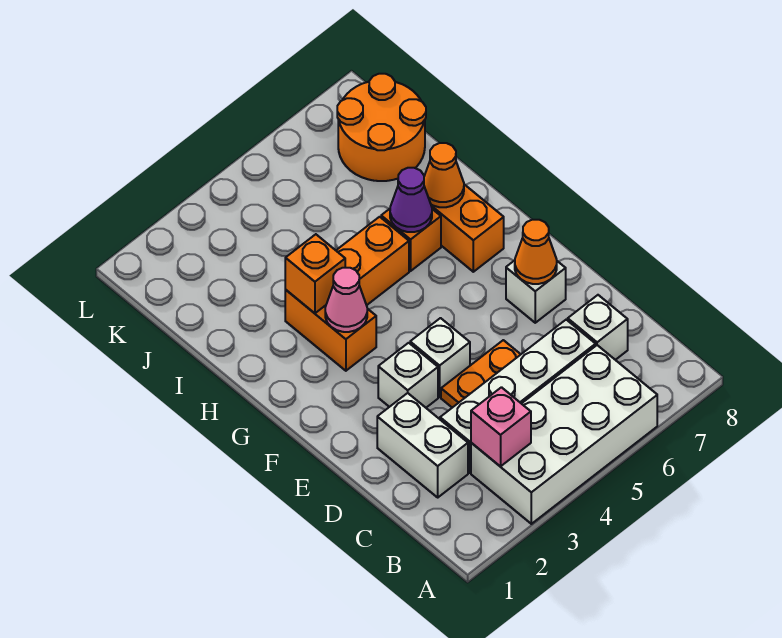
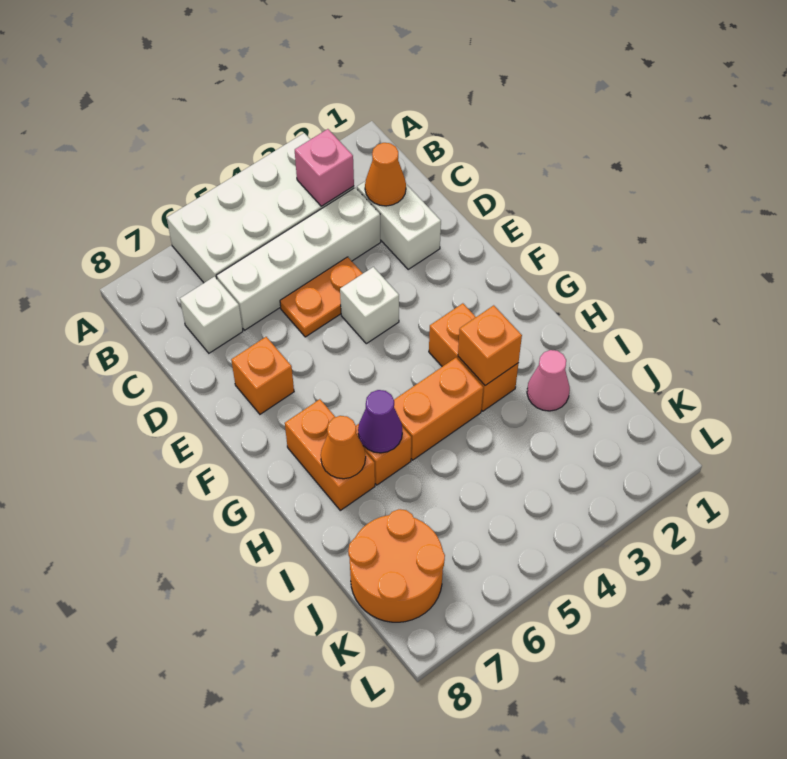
white 1x1 brick [378,343,438,408] -> none
white 1x1 brick [506,260,566,323] -> orange 1x1 brick [231,337,294,414]
orange 1x1 cone [515,220,557,284] -> orange 1x1 cone moved to [365,143,406,206]
pink 1x1 cone [325,268,367,332] -> pink 1x1 cone moved to [527,350,570,411]

